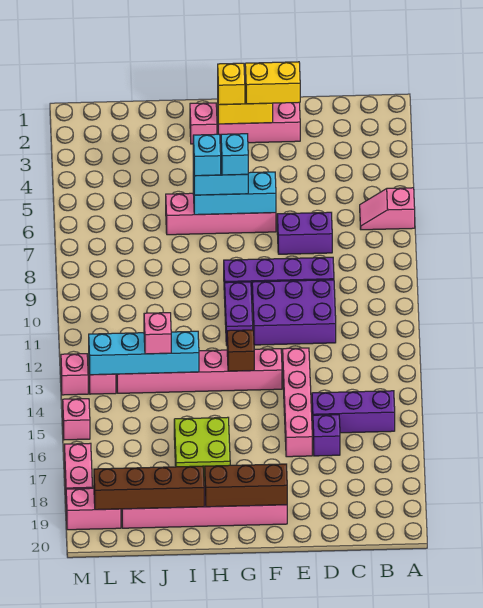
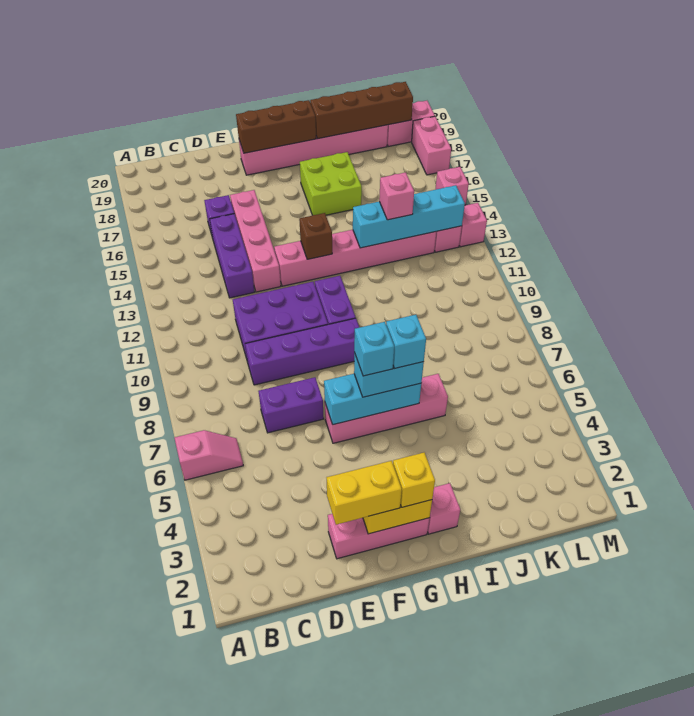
purple 1x3 brick [312,391,395,433] -> purple 1x3 brick turned to [210,214,255,298]

